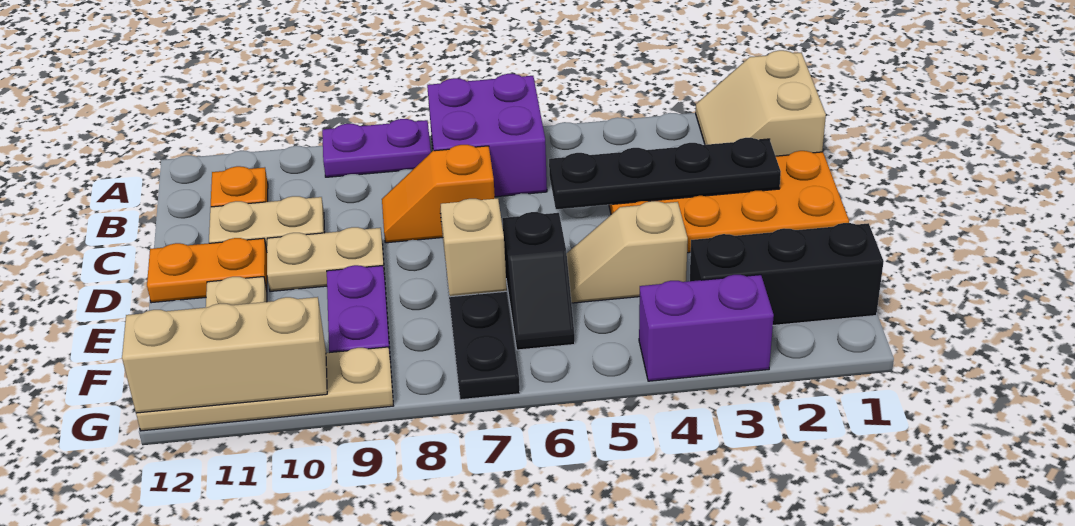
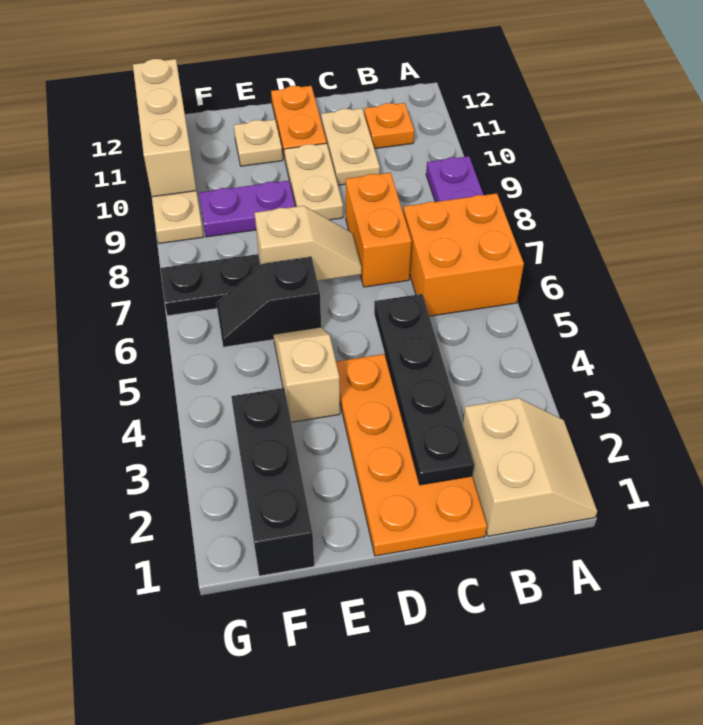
tan 2x2 slope [696,50,826,156] -> tan 2x2 slope turned to [462,398,597,536]
purple 2x2 brick [427,74,547,197] -> orange 2x2 brick [403,193,524,316]
orange 1x2 slope [382,145,495,243] -> orange 1x2 brick [346,173,412,287]
purple 1x2 brick [639,275,774,381] -> none

